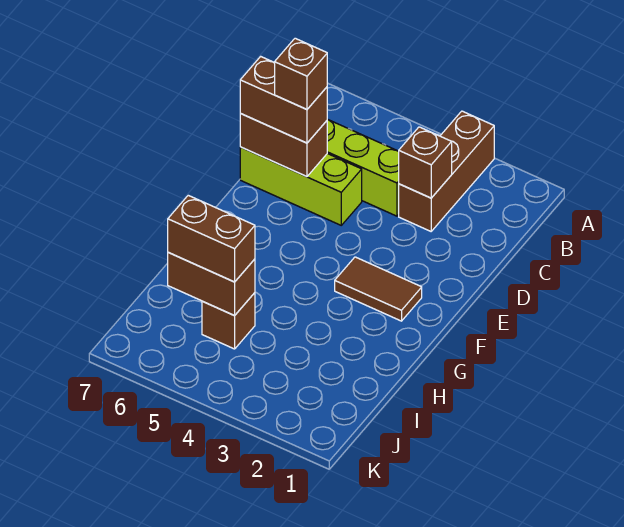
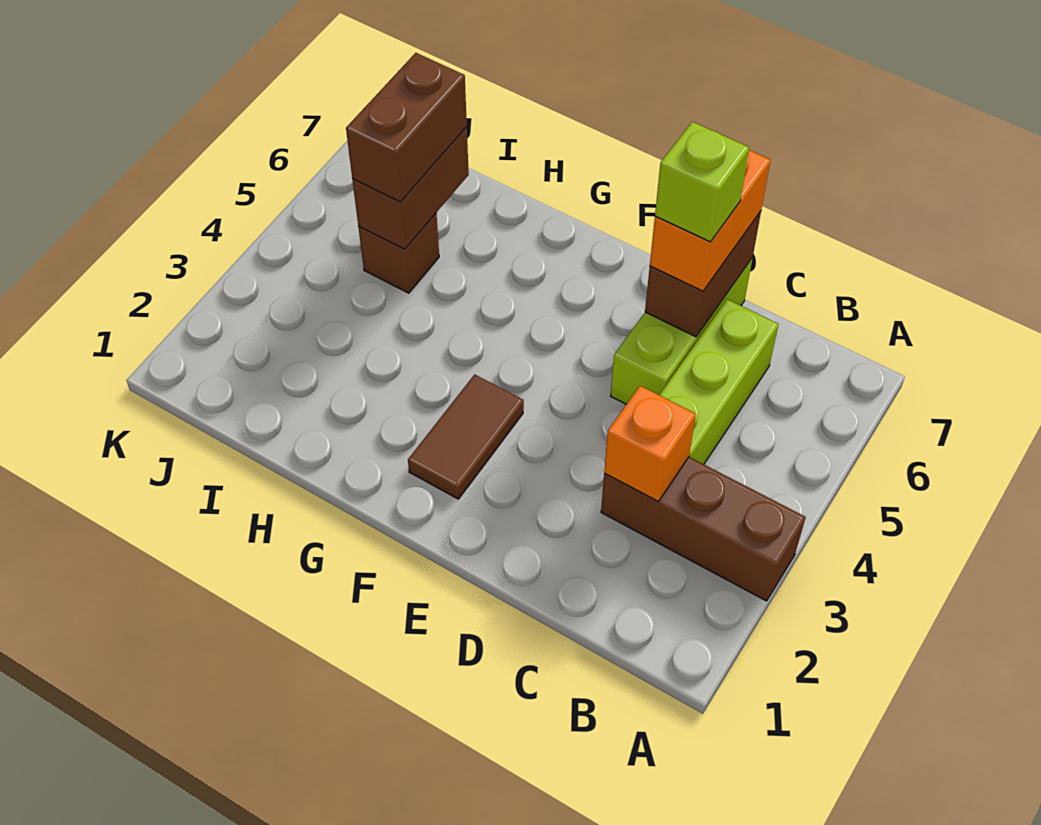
brown 1x1 brick [399,127,452,198] -> orange 1x1 brick [604,386,696,501]
brown 1x2 brick [240,56,328,143] -> orange 1x2 brick [650,150,771,291]
brown 1x1 brick [275,38,327,109] -> lime 1x1 brick [655,122,749,242]

